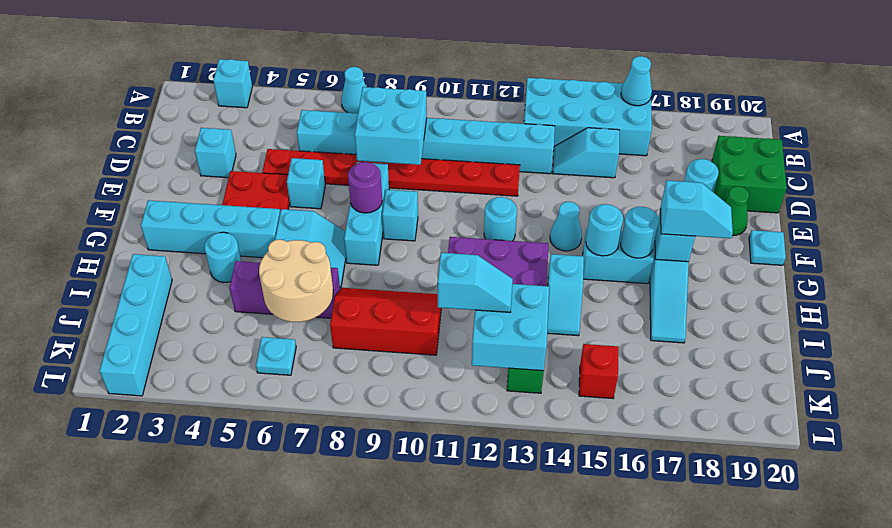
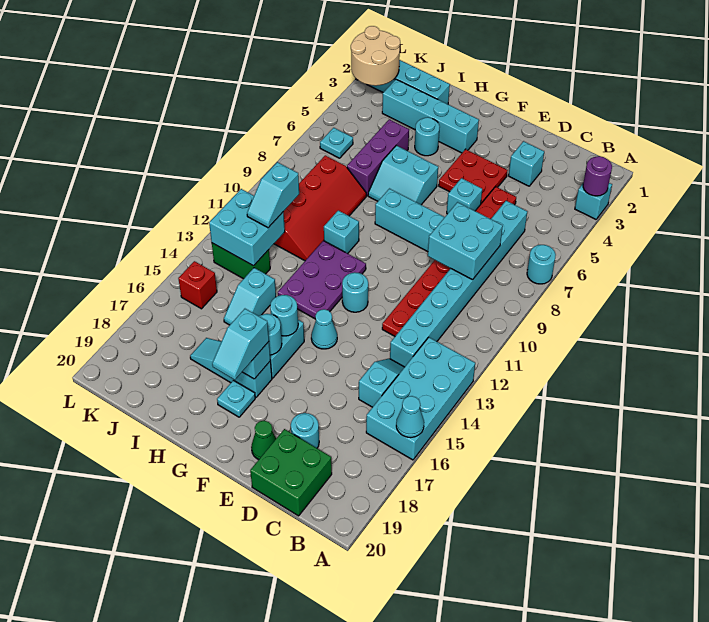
cyan 1x1 cone [341,67,366,114] -> cyan 1x1 round brick [527,245,556,284]
purple 1x1 round brick [348,162,382,213] -> purple 1x1 round brick moved to [583,156,612,196]
cyan 1x1 brick [382,190,418,241] -> cyan 1x1 brick moved to [324,210,359,254]
cyan 1x1 plate [749,230,786,265] -> cyan 1x1 plate moved to [217,380,255,417]
cyan 1x4 brick [141,200,280,258] -> cyan 1x4 brick turned to [382,79,479,153]
cyan 1x2 slope [547,254,584,336] -> cyan 1x2 slope turned to [224,268,276,325]
tan 2x2 round brick [259,239,333,322] -> tan 2x2 round brick moved to [351,26,400,86]
red 2x3 slope [330,288,441,355] -> red 2x4 slope [274,155,366,261]

